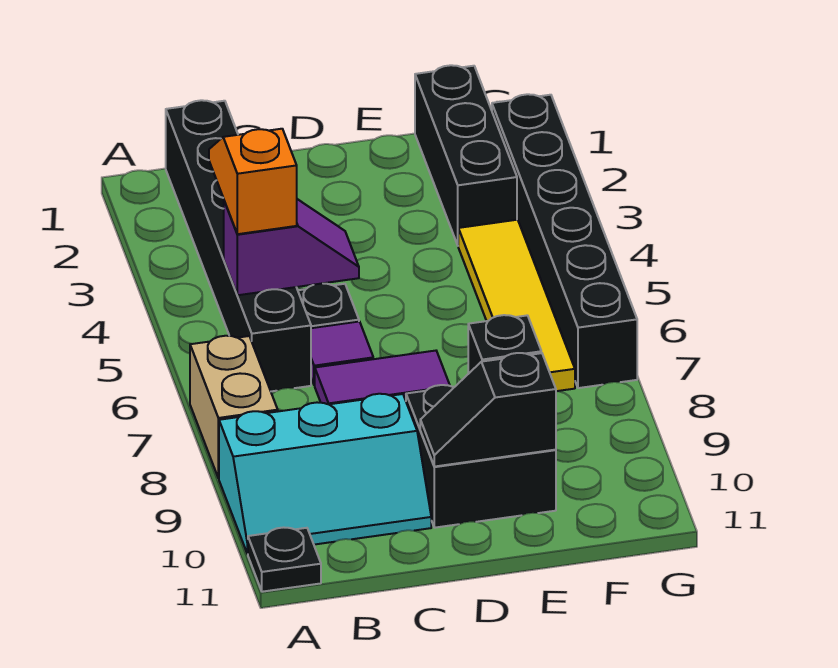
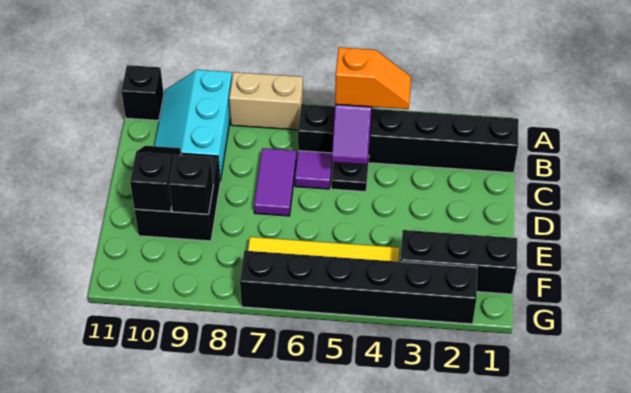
black 1x1 plate [248,527,321,592] -> black 1x1 brick [121,65,164,121]

